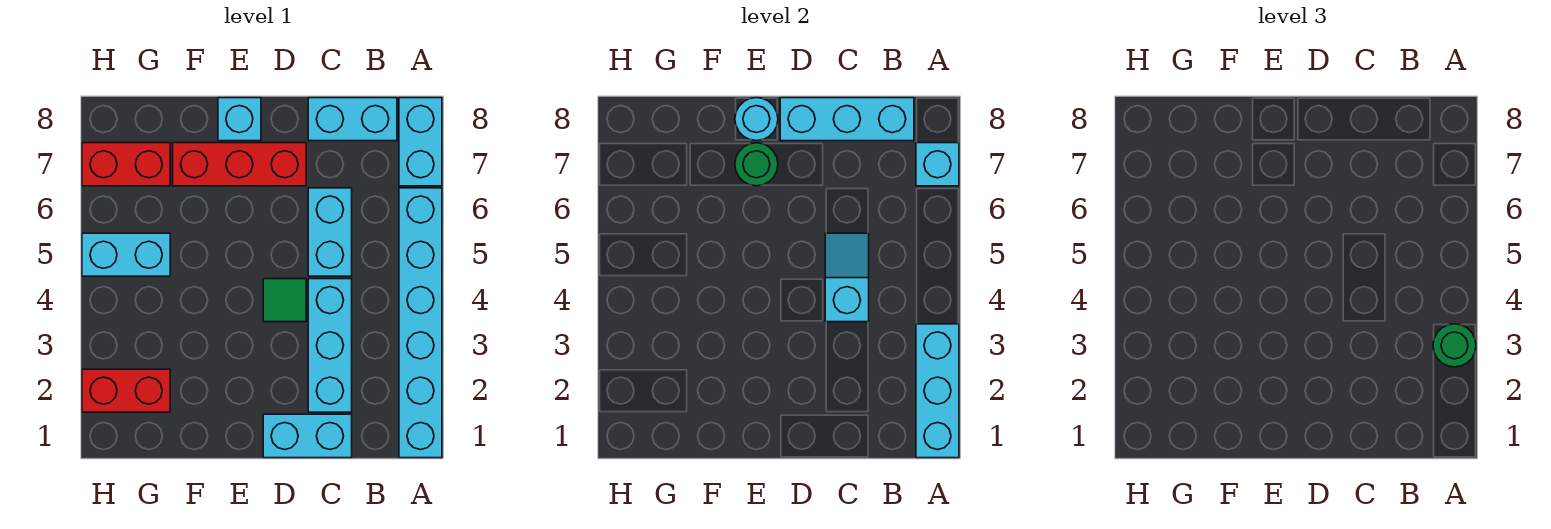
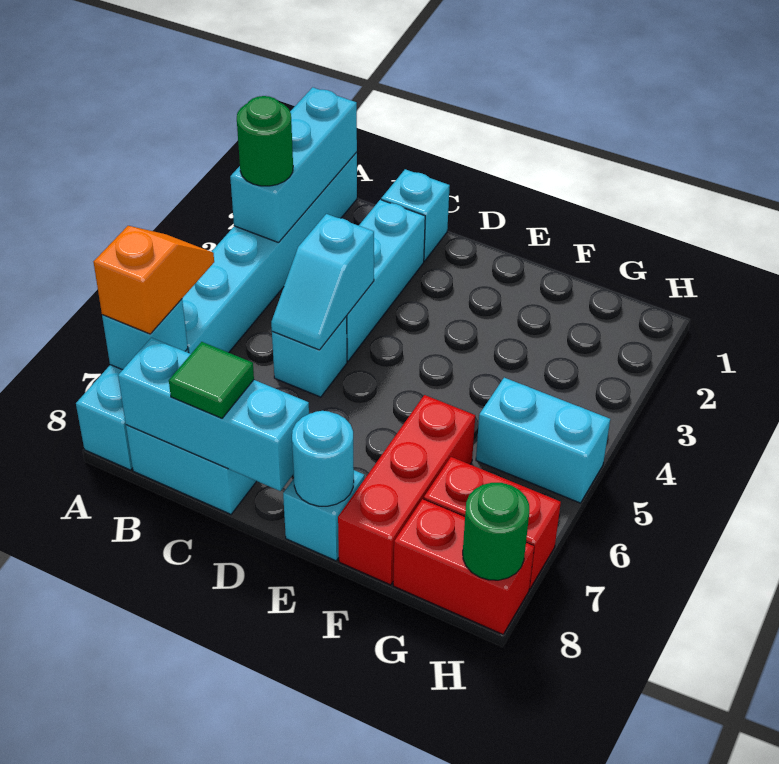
none -> orange 1x2 slope [94,226,214,334]
cyan 1x2 brick [263,414,352,458] -> cyan 1x1 brick [381,169,450,261]
cyan 1x2 brick [308,188,352,276] -> cyan 1x1 brick [272,317,347,397]
green 1x1 tile [263,279,306,322] -> green 1x1 tile moved to [169,342,254,418]
red 1x3 brick [173,143,306,186] -> red 1x3 brick turned to [338,395,475,585]
green 1x1 round brick [735,143,778,186] -> green 1x1 round brick moved to [463,483,529,580]
red 1x2 brick [82,369,170,412] -> red 1x2 brick moved to [393,499,534,634]

